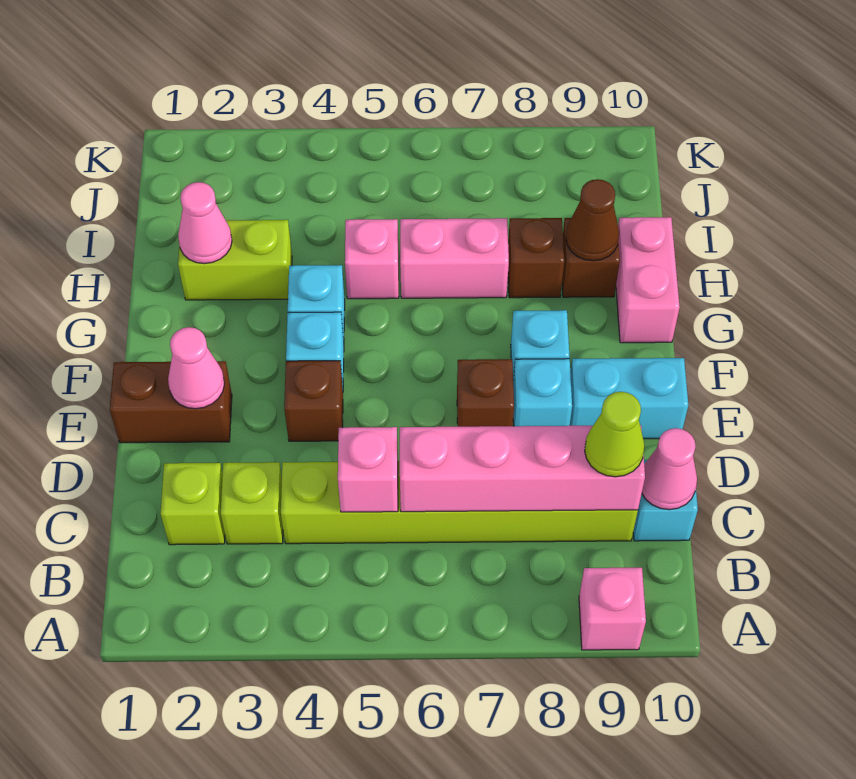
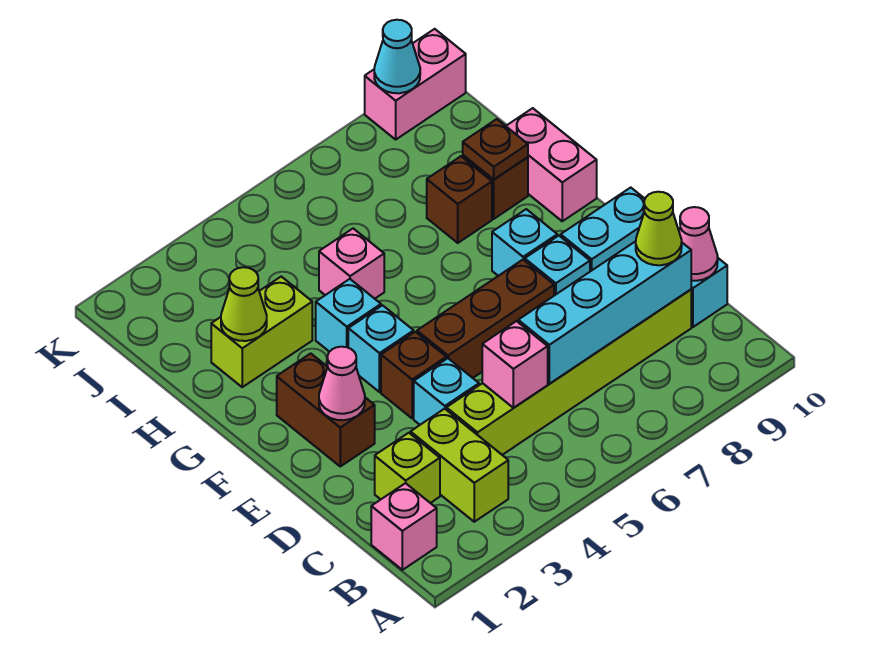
pink 1x1 brick [579,568,646,650] -> pink 1x1 brick moved to [371,483,437,570]
lime 1x1 brick [221,462,283,544] -> lime 1x2 brick [410,409,508,522]
pink 1x4 brick [400,425,645,512] -> cyan 1x4 brick [518,241,691,384]
none -> cyan 1x1 brick [414,358,479,425]
brown 1x2 brick [110,361,232,443] -> brown 1x2 brick turned to [277,353,375,466]
brown 1x1 brick [457,359,514,427] -> brown 1x3 brick [417,260,554,378]
pink 1x1 cone [178,182,232,264] -> lime 1x1 cone [221,267,267,341]
pink 1x2 brick [400,218,509,298] -> pink 1x2 brick moved to [365,29,466,139]
brown 1x1 cone [566,179,619,261] -> brown 1x1 plate [463,119,528,180]
none -> cyan 1x1 cone [374,20,420,93]

